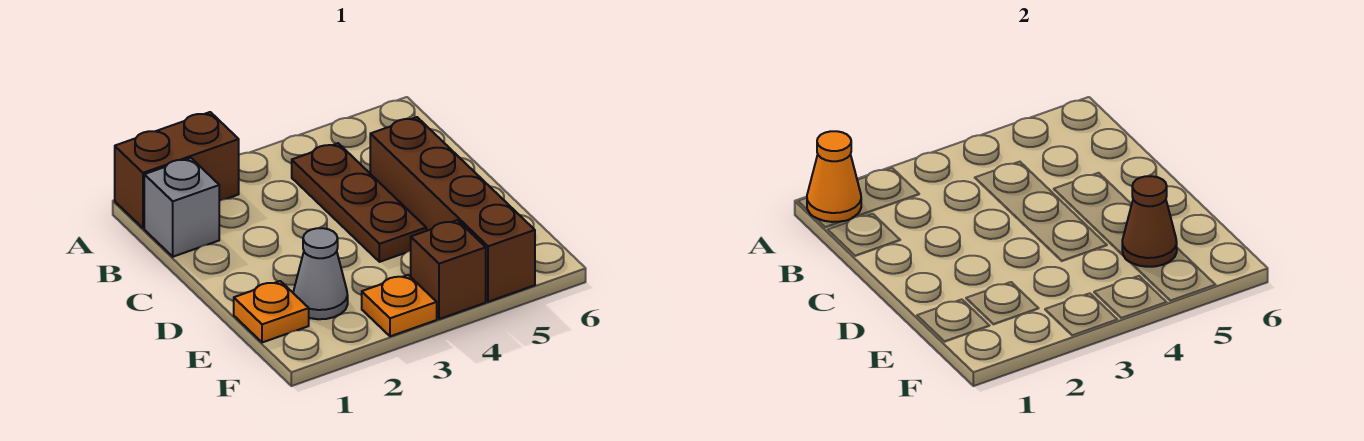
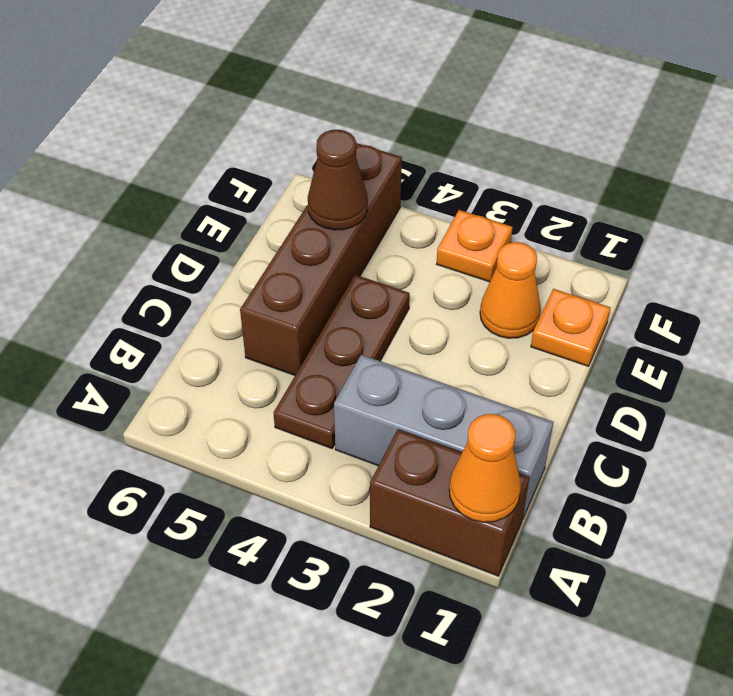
grey 1x1 brick [144,158,219,257] -> grey 1x3 brick [334,355,553,519]
grey 1x1 cone [293,228,348,319] -> orange 1x1 cone [480,242,541,338]
brown 1x1 brick [411,220,486,319] -> none

